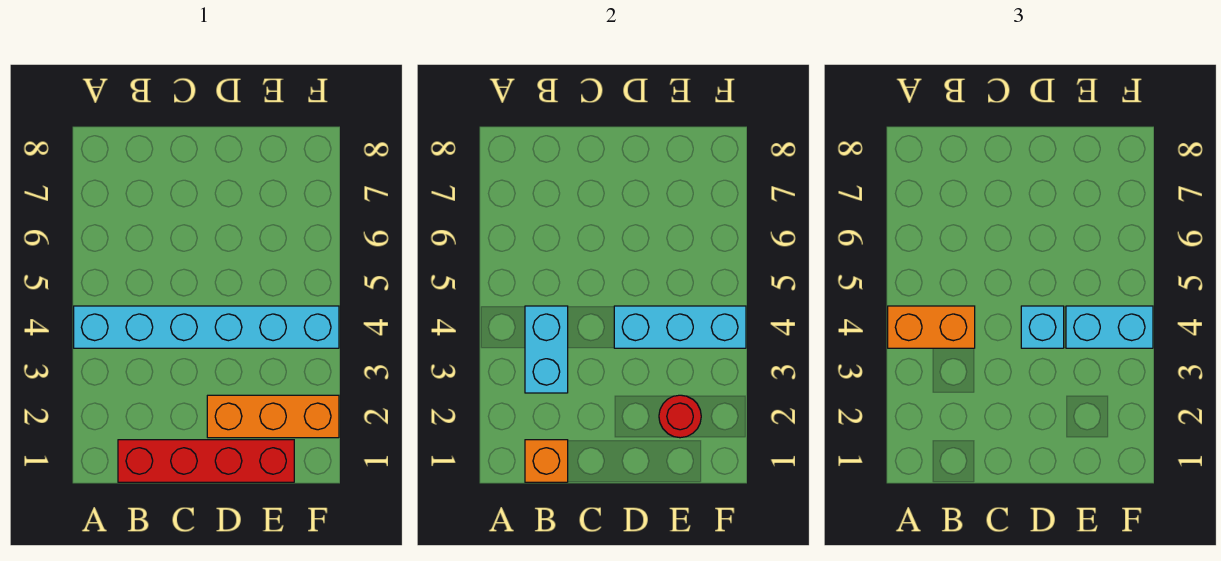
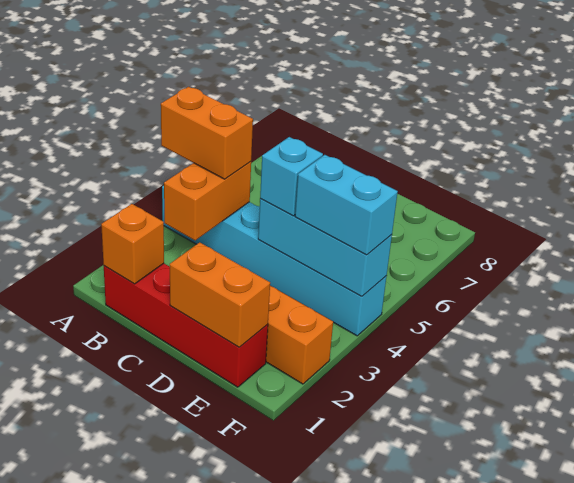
cyan 1x2 brick [525,306,568,393] -> orange 1x2 brick [164,162,251,240]
none -> orange 1x2 brick [170,242,270,347]
red 1x1 round brick [659,395,701,438] -> none

